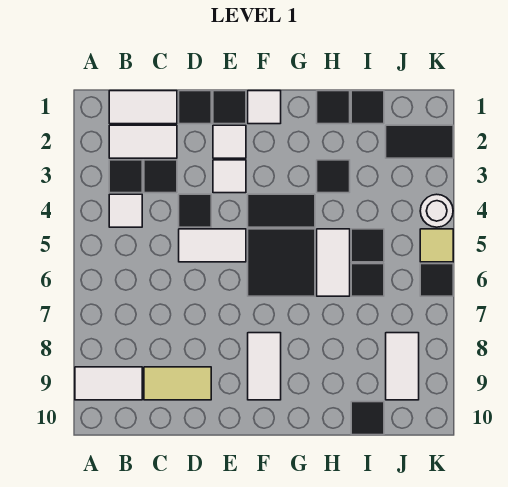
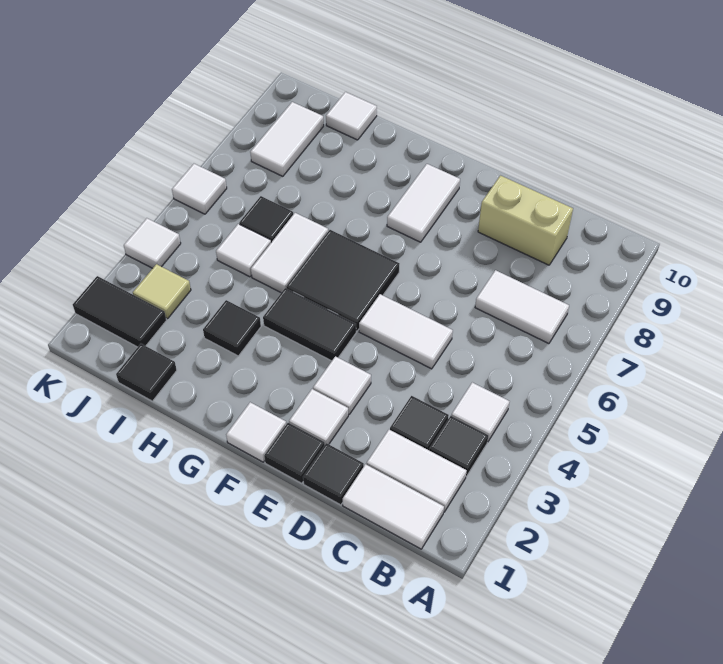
white 1x2 tile [75,367,142,400] -> white 1x2 tile moved to [475,270,569,344]
tan 1x2 tile [144,367,211,400] -> tan 1x2 brick [478,176,573,265]
black 1x1 tile [179,194,211,227] -> none
black 1x1 tile [317,91,350,124] -> none
black 1x1 tile [351,229,384,262] -> white 1x1 tile [216,224,271,277]
black 1x1 tile [351,402,384,435] -> white 1x1 tile [326,92,377,140]
white 1x1 round brick [420,194,453,227] -> white 1x1 tile [124,218,181,268]
tan 1x1 tile [420,229,453,262] -> tan 1x1 tile moved to [133,264,191,319]
black 1x1 tile [420,264,453,296] -> white 1x1 tile [172,164,227,214]

